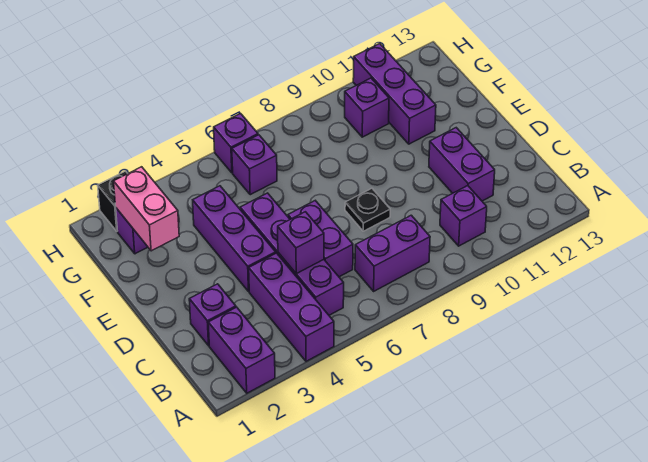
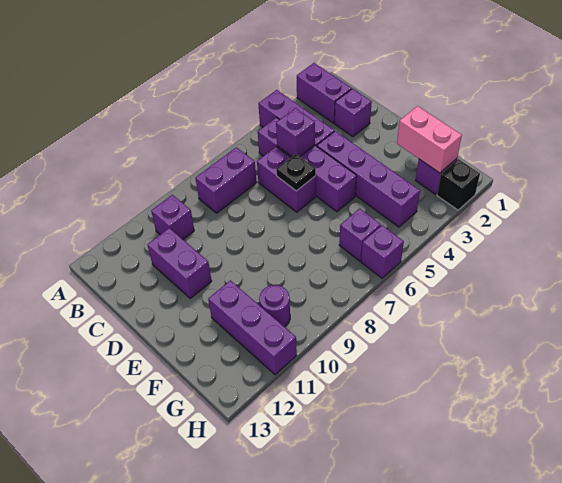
purple 1x3 brick [193,186,276,291] -> purple 1x4 brick [317,131,420,227]
black 1x1 plate [345,188,390,231] -> black 1x1 plate moved to [276,154,316,191]
purple 1x1 brick [345,78,389,137] -> purple 1x1 round brick [259,285,290,327]

